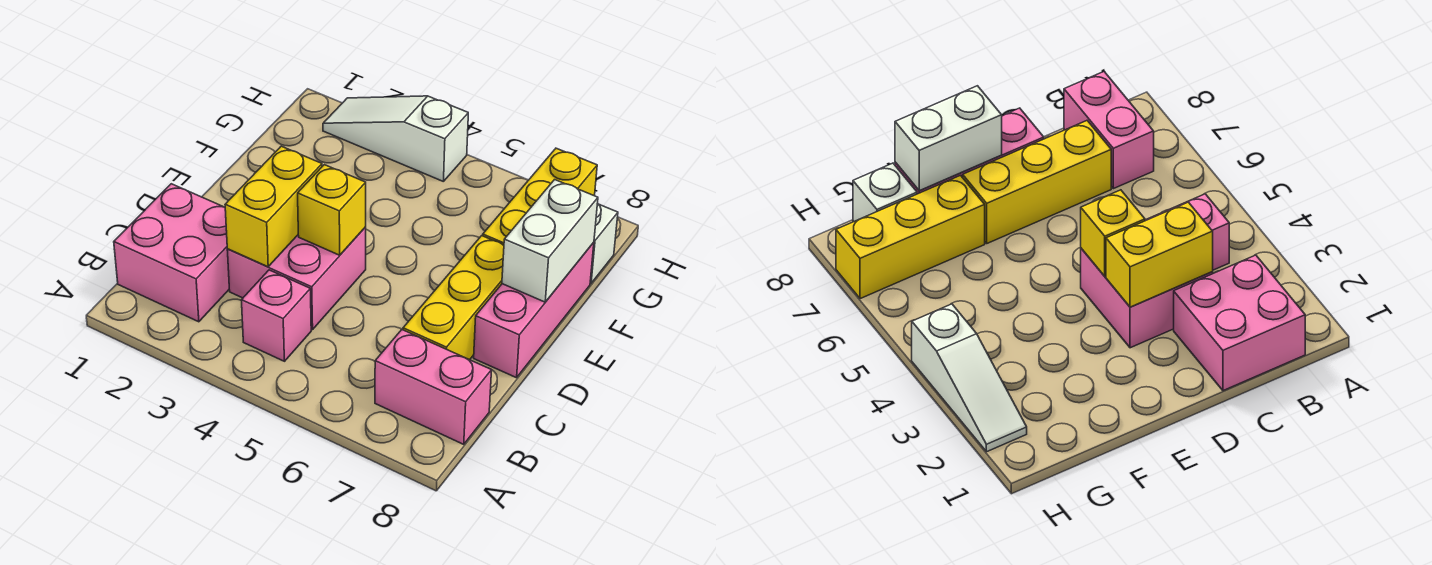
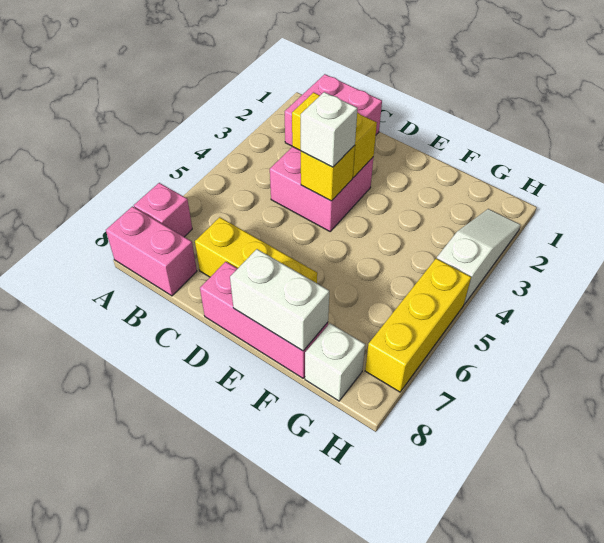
pink 1x1 brick [242,270,311,361] -> pink 1x1 brick moved to [134,183,192,237]
pink 1x2 brick [375,330,492,444] -> pink 1x2 brick turned to [106,206,197,296]
none -> white 1x1 brick [301,92,357,167]
yellow 1x3 brick [483,148,597,245] -> yellow 1x3 brick turned to [365,258,471,392]

